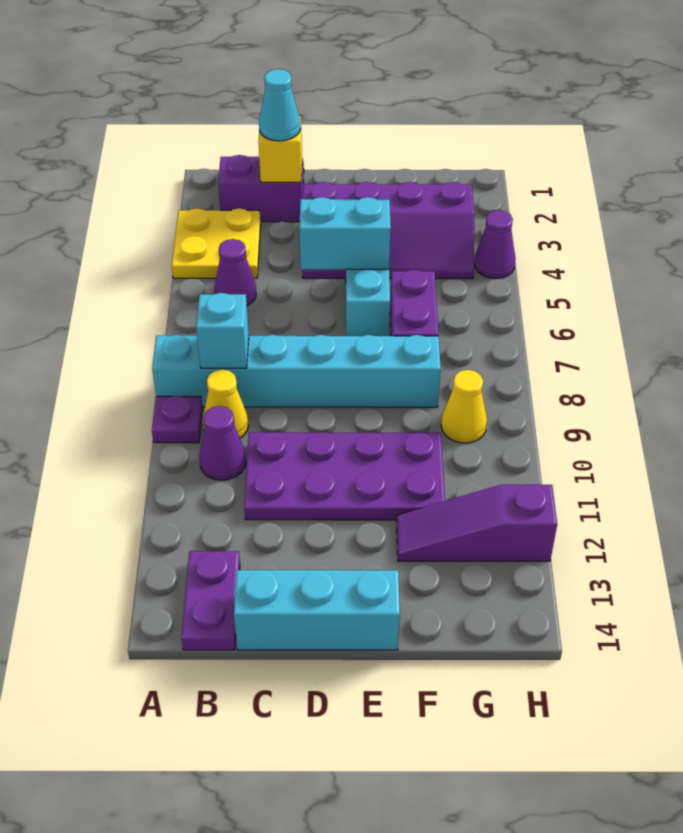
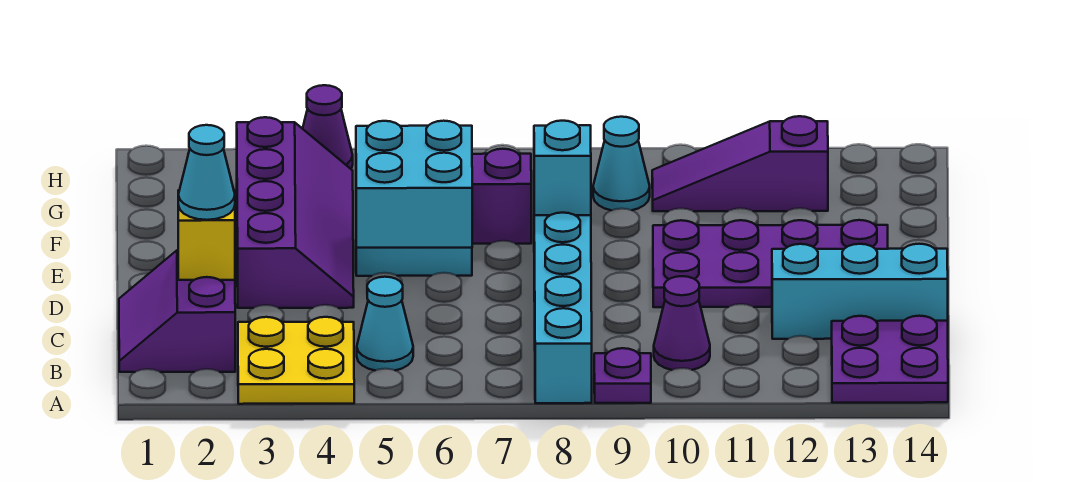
purple 1x1 cone [214,239,256,305] -> cyan 1x1 cone [357,277,413,370]
cyan 1x1 brick [196,293,249,368] -> cyan 1x1 brick moved to [534,121,591,215]
yellow 1x1 cone [203,369,248,438] -> none
purple 1x2 plate [181,551,240,650] -> purple 2x2 plate [832,316,948,403]
purple 2x4 plate [244,432,445,520] -> purple 2x4 plate turned to [653,220,888,307]
cyan 1x3 brick [234,570,400,650] -> cyan 1x3 brick turned to [772,244,948,339]
cyan 1x2 brick [299,197,391,269] -> cyan 2x2 brick [356,121,472,248]
purple 1x3 slope [397,485,557,561] -> purple 1x3 slope turned to [652,116,828,211]
yellow 1x1 cone [441,370,487,443] -> cyan 1x1 cone [593,117,650,210]

